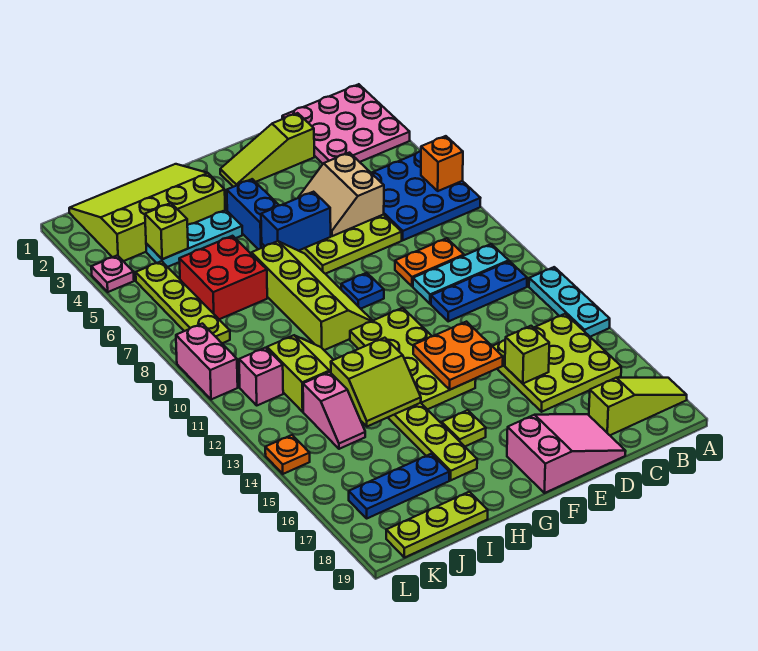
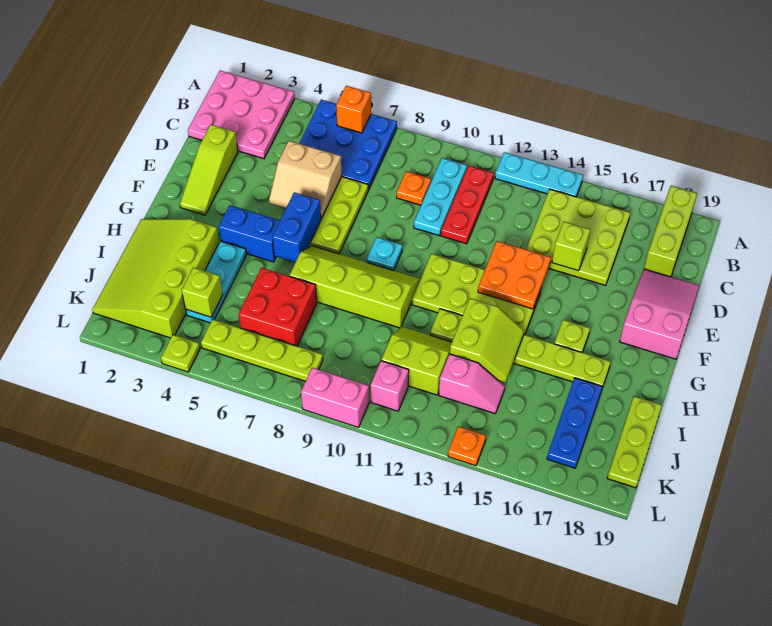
lime 1x3 slope [589,378,687,435] -> lime 1x3 brick [644,186,697,277]
blue 1x3 plate [431,261,527,321] -> red 1x3 plate [441,166,494,244]
orange 1x2 plate [395,238,464,286] -> orange 1x1 plate [397,171,431,205]
blue 1x1 plate [341,273,384,309] -> cyan 1x1 plate [367,237,402,271]
pink 1x1 plate [91,255,134,292] -> lime 1x1 plate [161,335,200,372]

